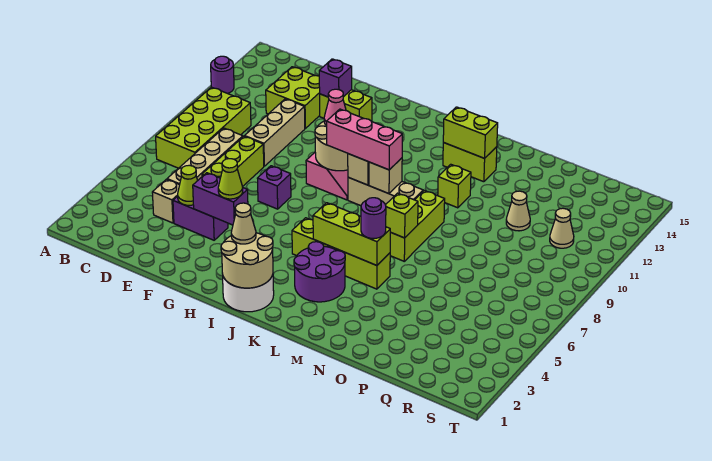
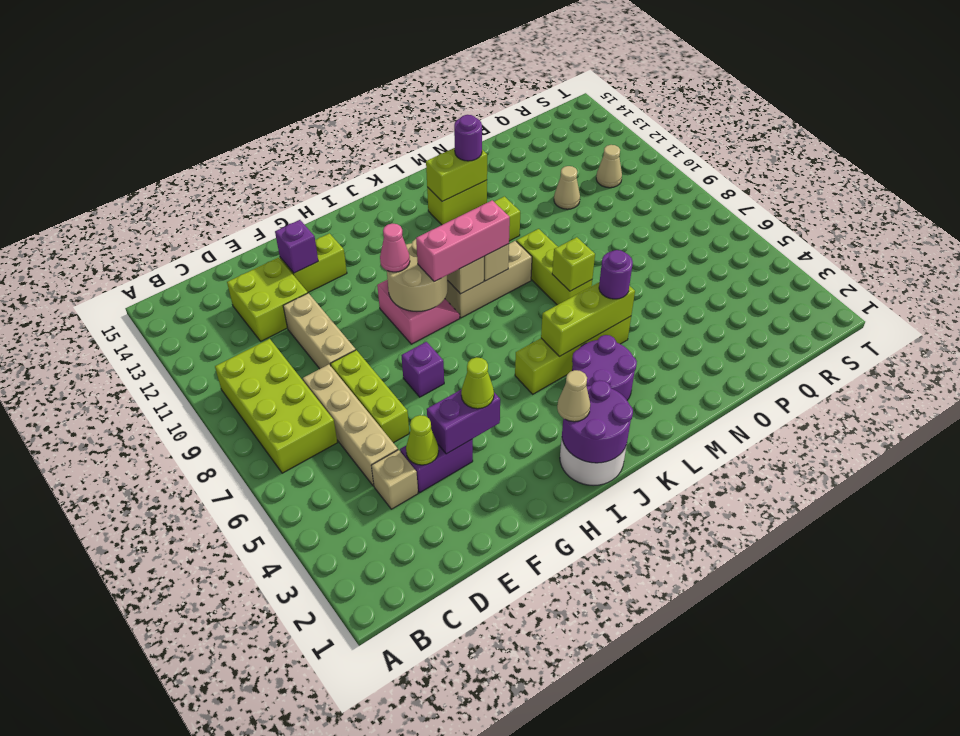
purple 1x1 round brick [211,56,234,93] -> purple 1x1 round brick moved to [454,115,482,161]
tan 2x2 round brick [221,233,273,288] -> purple 2x2 round brick [562,380,633,463]

